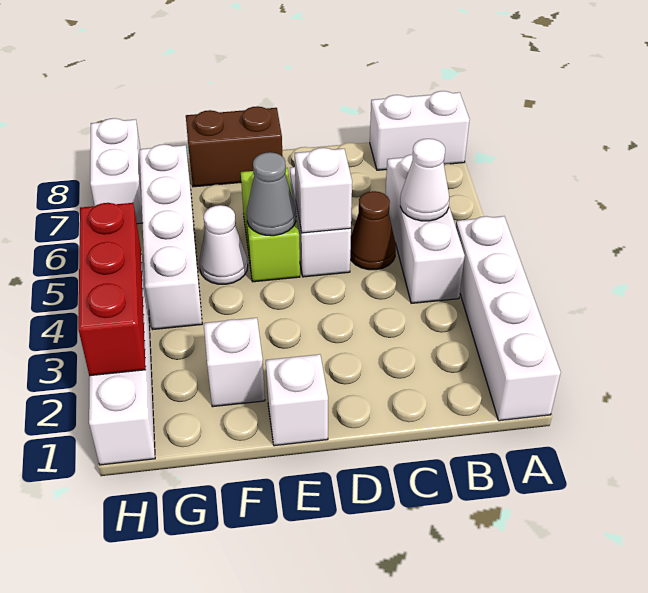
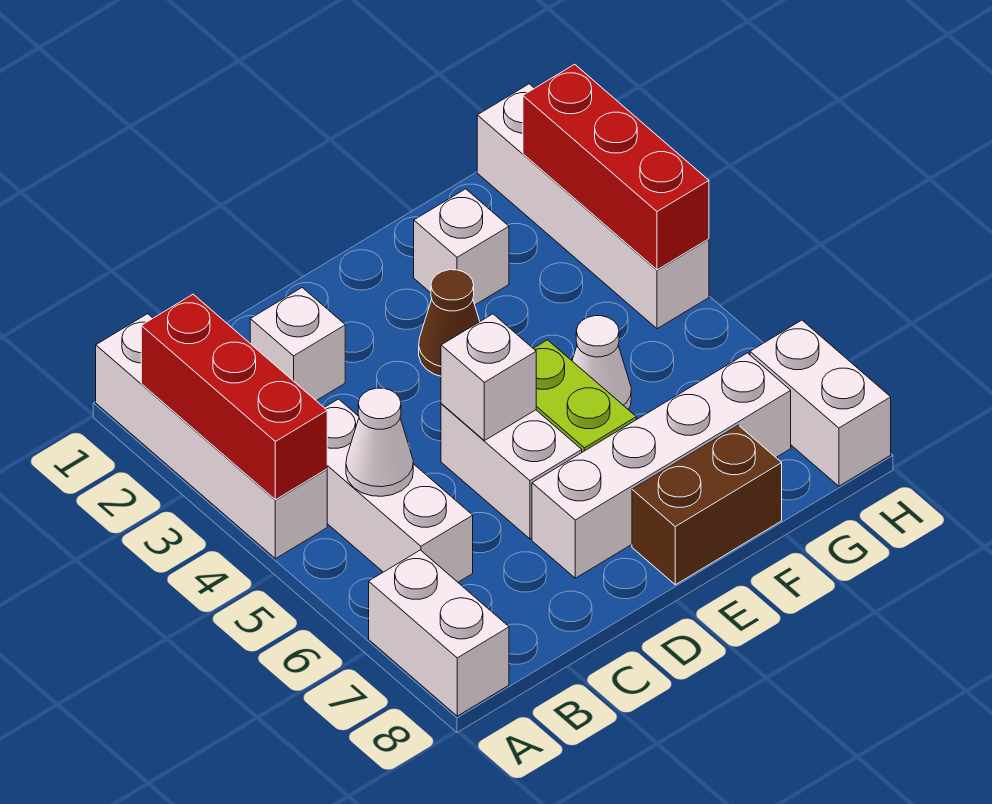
none -> red 1x3 brick [141,294,327,500]
white 1x2 brick [370,91,470,170] -> white 1x2 brick turned to [369,550,509,716]
brown 1x1 cone [350,191,396,270] -> brown 1x1 cone moved to [419,270,480,376]
white 1x1 brick [266,354,328,446] -> white 1x1 brick moved to [250,288,345,401]
grey 1x1 cone [247,152,296,236] -> none
white 1x4 brick [140,144,202,330] -> white 1x4 brick turned to [532,353,791,578]

